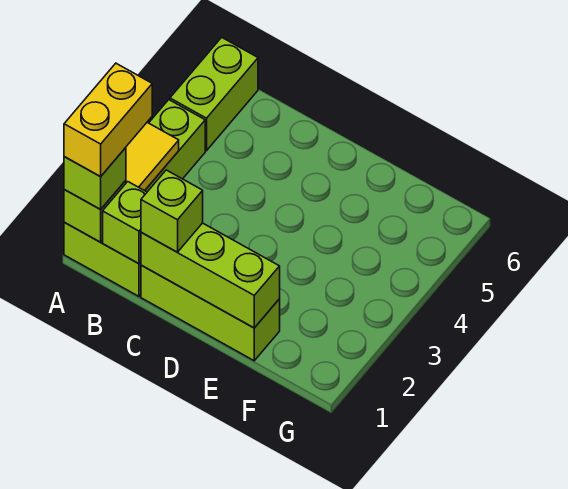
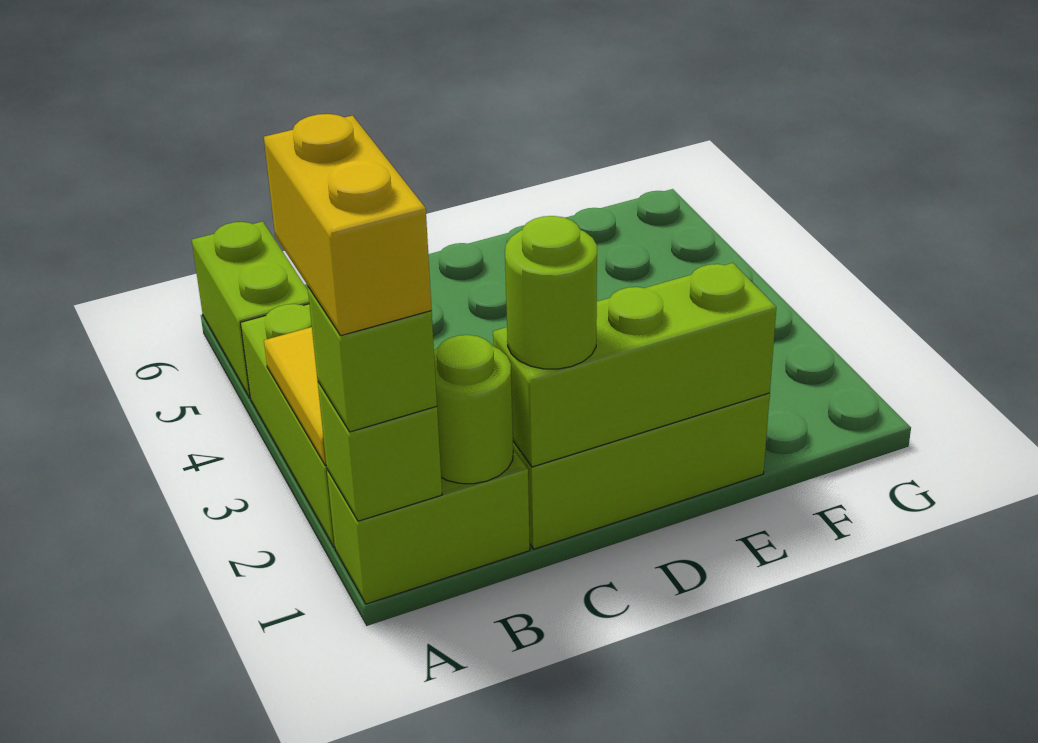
lime 1x1 brick [103,182,147,264] -> lime 1x1 round brick [434,335,513,484]
lime 1x1 brick [141,170,203,252] -> lime 1x1 round brick [505,216,597,369]

